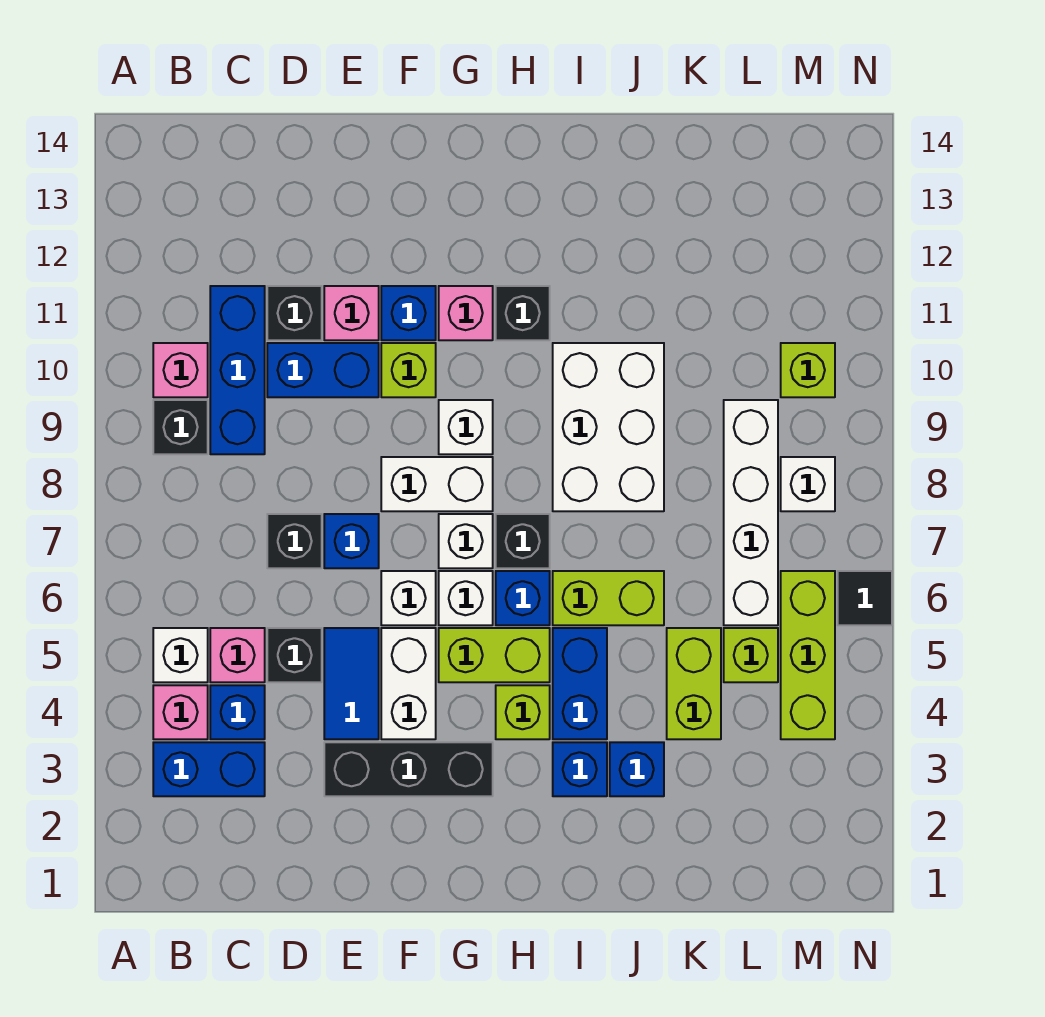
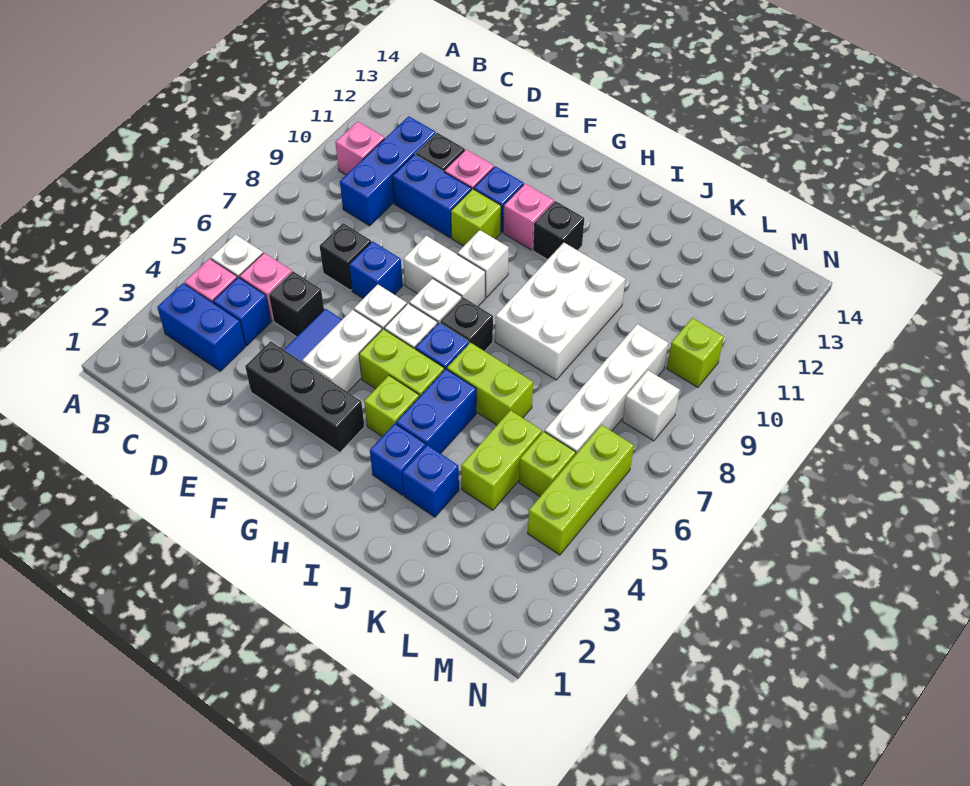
black 1x1 brick [153,400,208,454] -> none
black 1x1 tile [838,571,892,625] -> none

